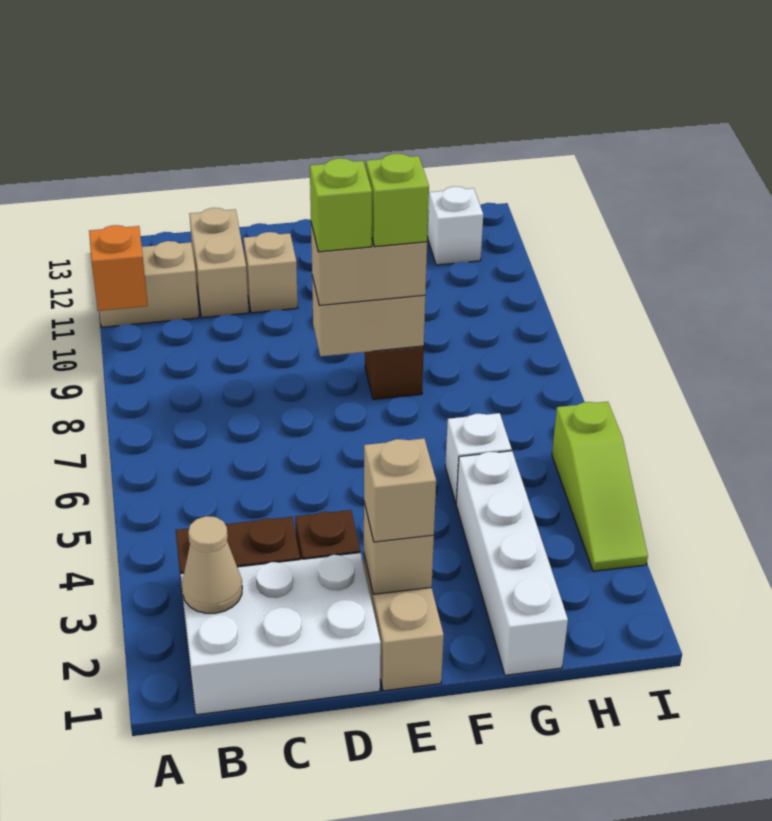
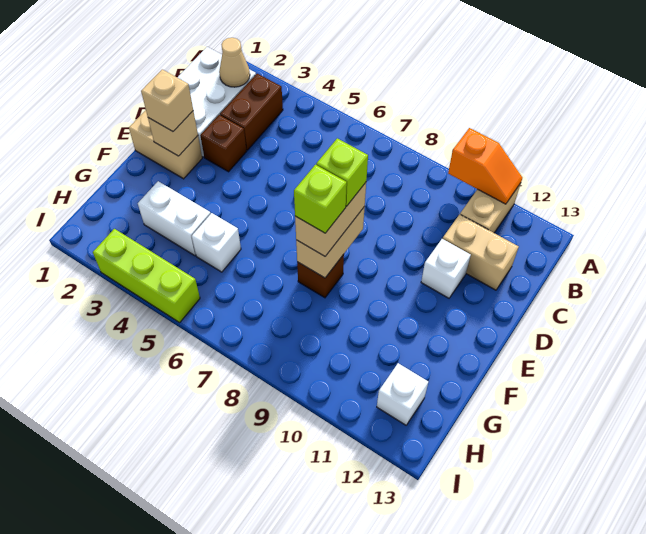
tan 1x1 brick [243,232,298,313] -> white 1x1 brick [421,239,471,298]
white 1x4 brick [456,451,568,675] -> white 1x2 brick [138,181,211,256]
lime 1x3 slope [552,402,648,571] -> lime 1x3 brick [93,229,200,322]

